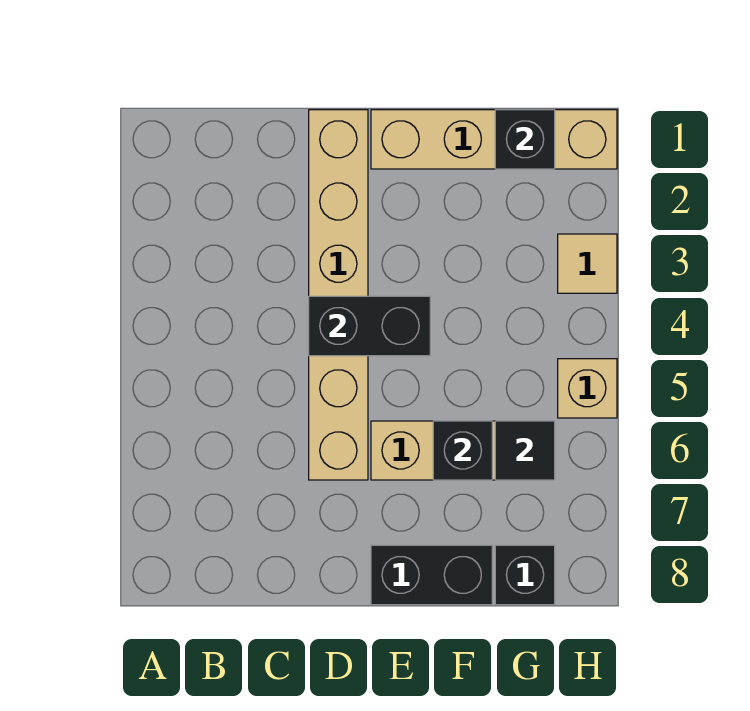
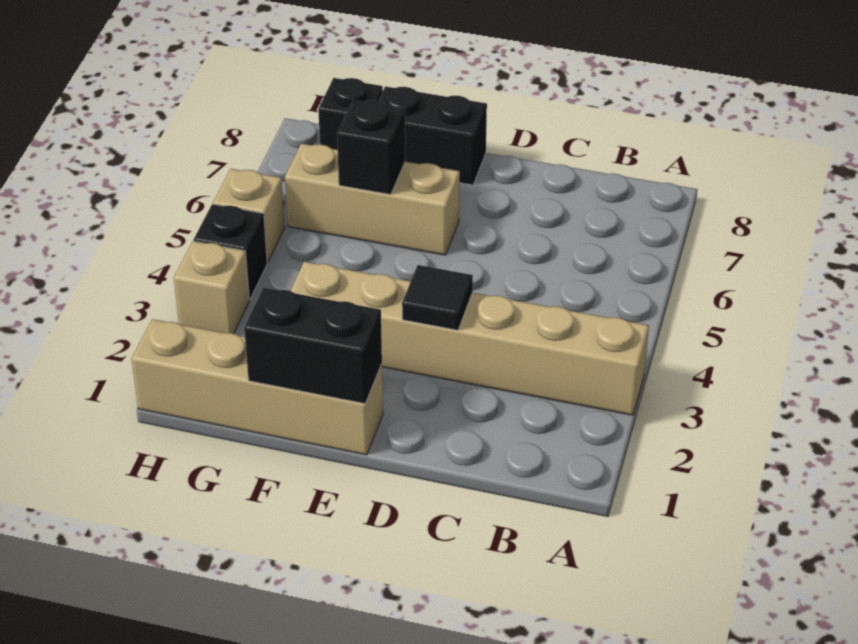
tan 1x6 brick [309,110,368,480] -> tan 1x6 brick turned to [291,262,649,415]
black 1x2 brick [309,296,430,356] -> black 1x2 brick moved to [244,288,382,404]
black 1x1 brick [495,110,555,169] -> black 1x1 brick moved to [194,204,267,299]
black 1x1 tile [495,421,555,480] -> black 1x1 tile moved to [402,265,473,330]
tan 1x1 tile [558,234,617,293] -> tan 1x1 brick [174,241,249,334]

